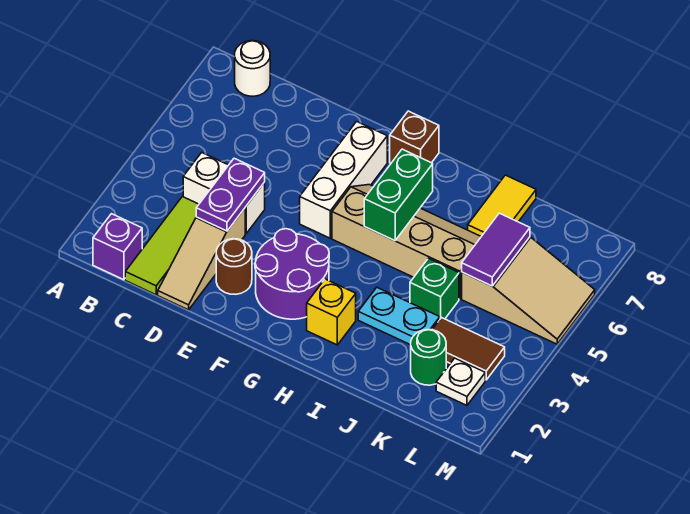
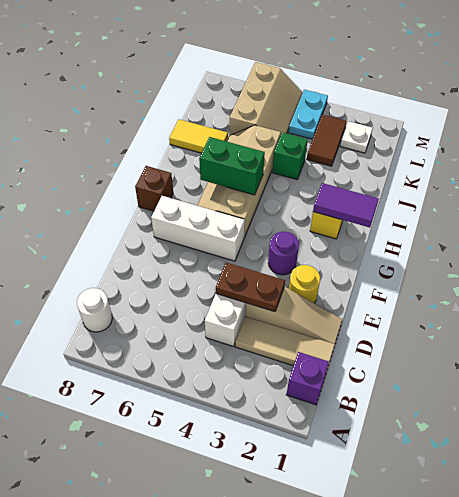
lime 1x3 tile [125,197,199,295] -> tan 1x3 tile [235,316,335,369]
purple 1x2 plate [196,158,265,231] -> brown 1x2 plate [216,263,285,312]
brown 1x1 round brick [216,239,252,294] -> yellow 1x1 round brick [289,265,320,303]
purple 2x2 round brick [255,229,329,319] -> purple 1x1 round brick [268,232,299,275]
cyan 1x2 plate [358,287,440,345] -> cyan 1x2 plate moved to [289,90,328,139]
green 1x1 round brick [411,330,446,385] -> none
tan 2x3 slope [462,237,595,344] -> tan 2x3 slope turned to [230,62,303,136]
purple 1x2 tile [462,213,530,286] -> purple 1x2 tile moved to [313,183,379,228]

